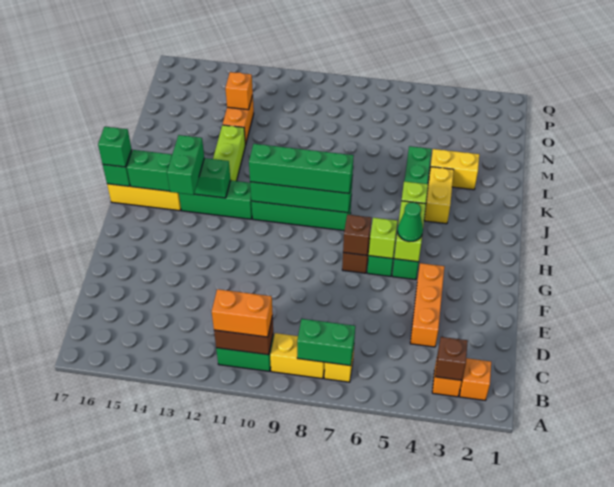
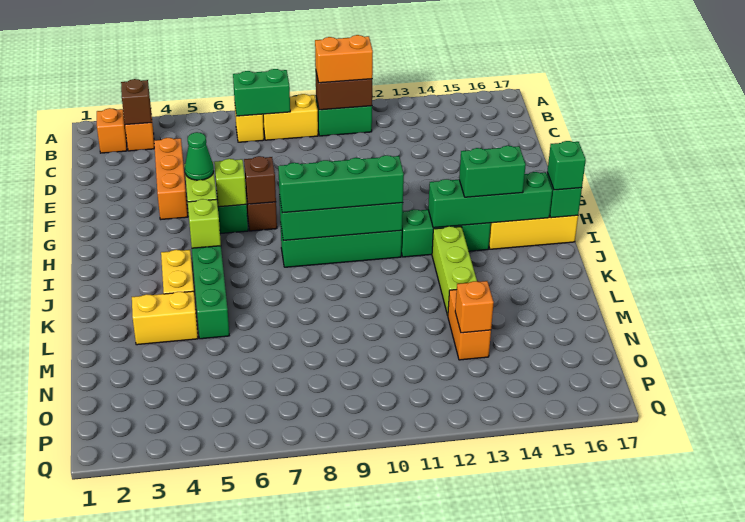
green 1x2 brick [167,135,204,195] -> green 1x2 brick turned to [459,146,526,197]

